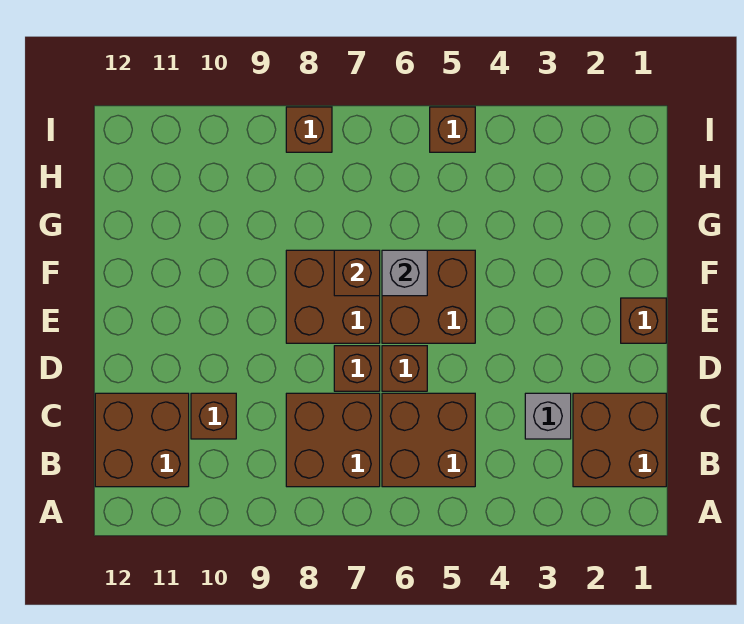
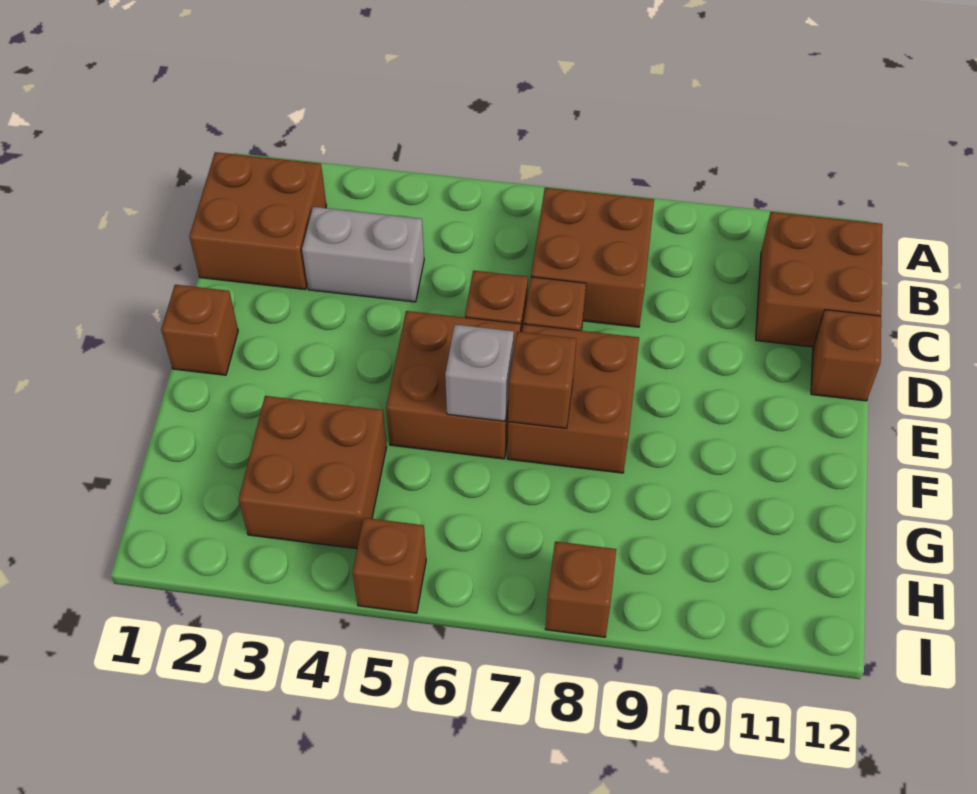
brown 2x2 brick [382,393,475,487] -> brown 2x2 brick moved to [239,396,387,549]
grey 1x1 brick [525,393,571,439] -> grey 1x2 brick [302,207,424,302]
brown 1x1 brick [191,393,236,439] -> brown 1x1 brick moved to [811,310,881,401]

